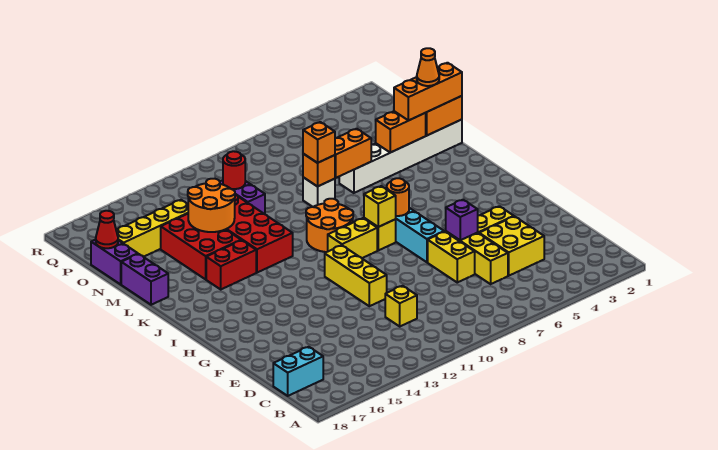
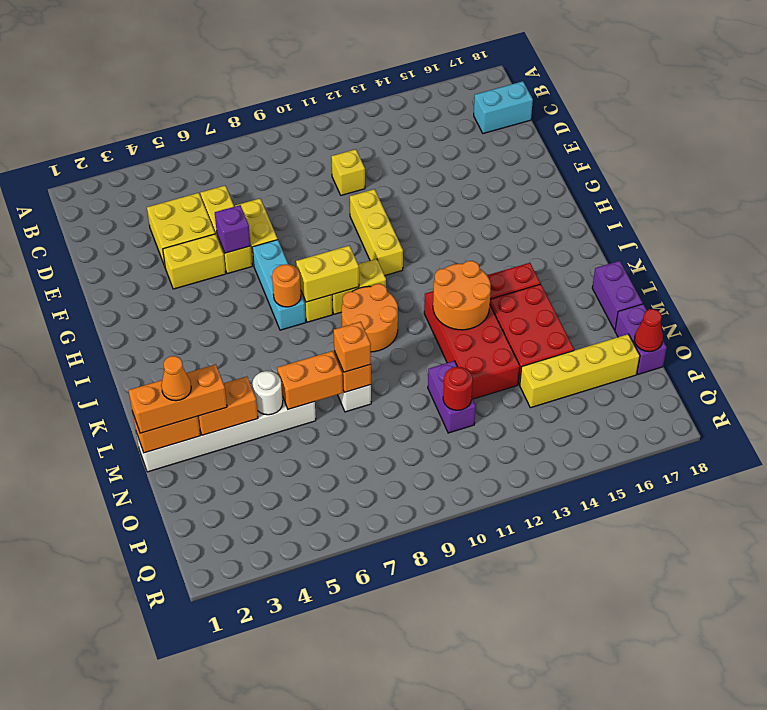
yellow 1x1 brick [364,186,396,227] -> yellow 1x2 brick [296,246,359,302]
none -> white 1x1 round brick [252,371,283,415]
orange 2x2 round brick [188,179,235,232] -> orange 2x2 round brick moved to [433,261,491,330]

